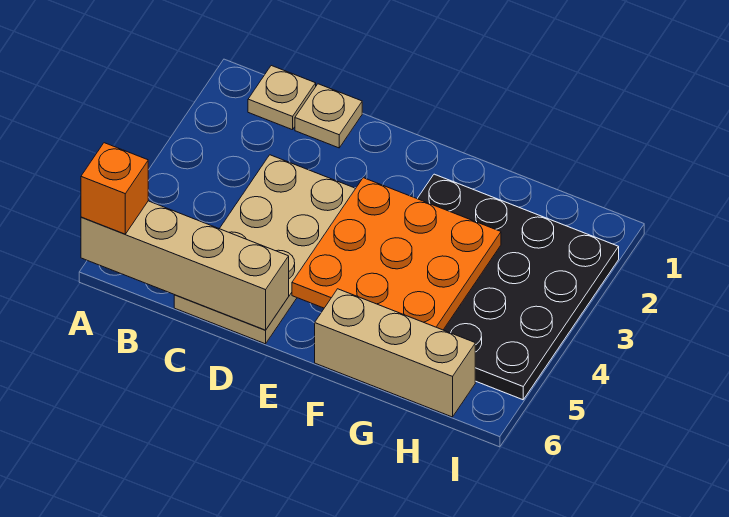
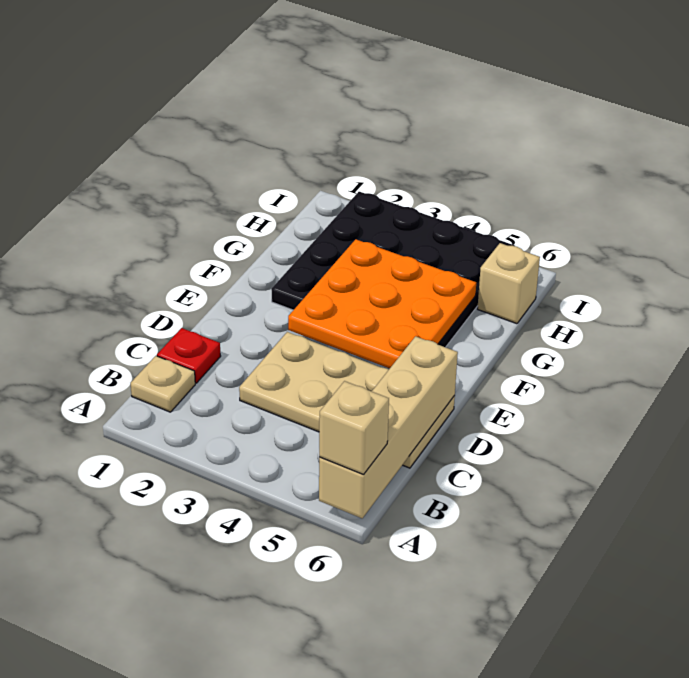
orange 1x1 brick [81,143,148,234] -> tan 1x1 brick [319,381,389,475]
tan 1x1 plate [295,84,362,148] -> red 1x1 plate [157,328,221,383]
tan 1x3 brick [315,289,475,417] -> tan 1x1 brick [477,243,540,324]

